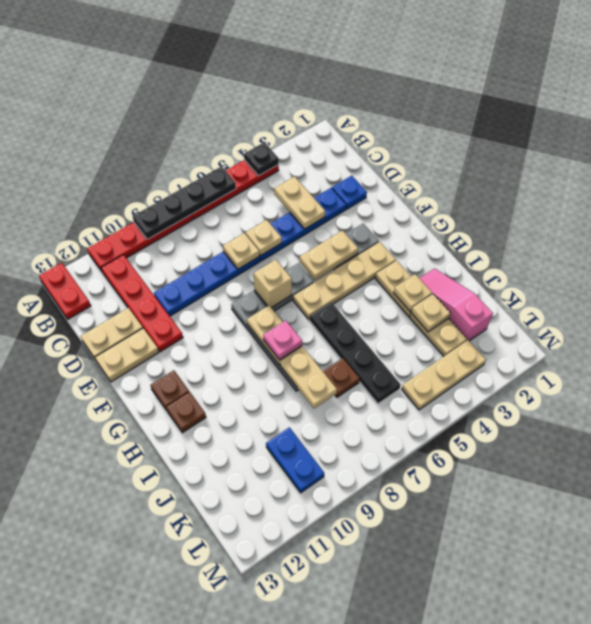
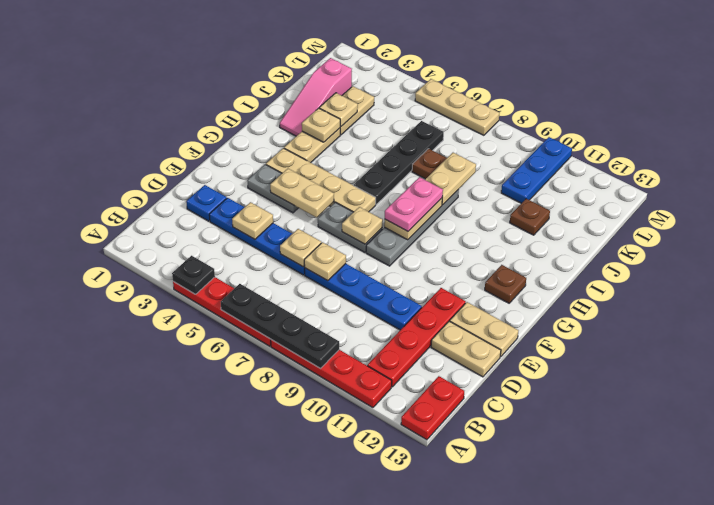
tan 1x2 plate [274,176,325,229] -> tan 1x1 plate [232,202,273,239]
tan 1x1 brick [254,260,292,308] -> tan 1x1 plate [342,207,383,244]
pink 1x1 plate [263,321,302,360] -> pink 1x2 plate [385,177,443,231]
brown 1x1 plate [166,392,206,433] -> brown 1x1 plate moved to [510,199,550,235]
blue 1x2 plate [266,427,324,493] -> blue 1x3 plate [501,137,572,203]
tan 1x3 plate [402,340,486,410] -> tan 1x3 plate moved to [415,79,499,135]

